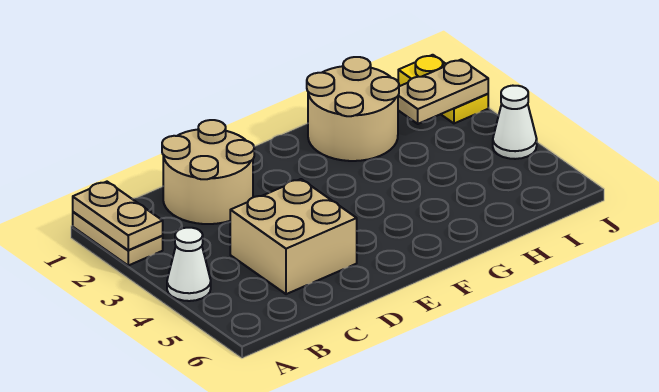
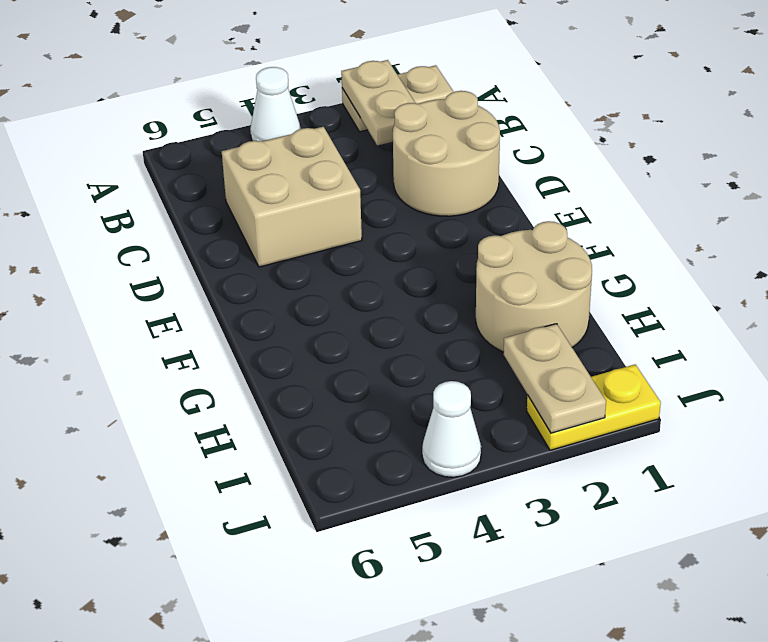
tan 1x2 plate [73,182,163,250] -> tan 1x2 plate turned to [341,60,415,145]

